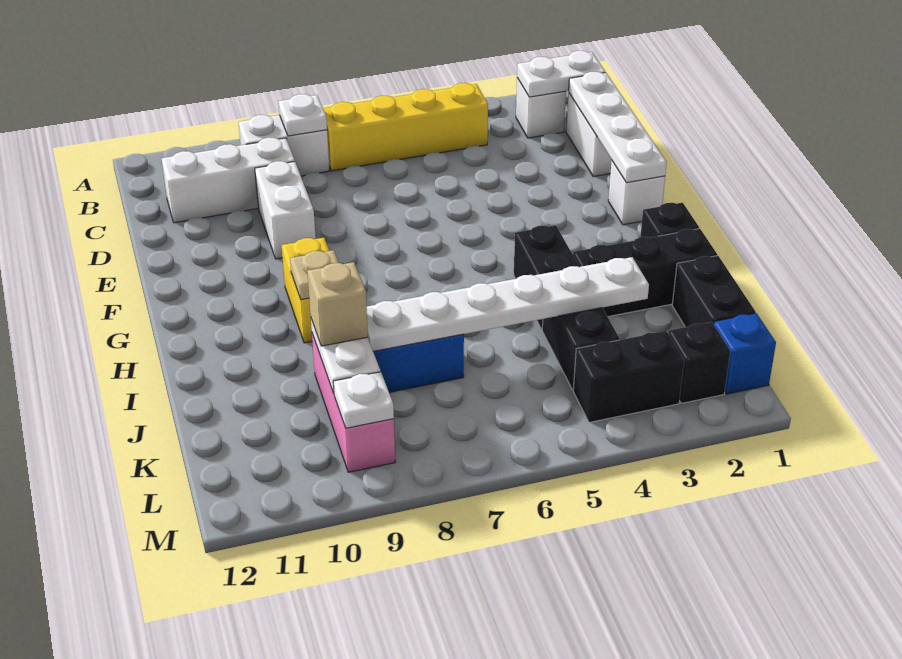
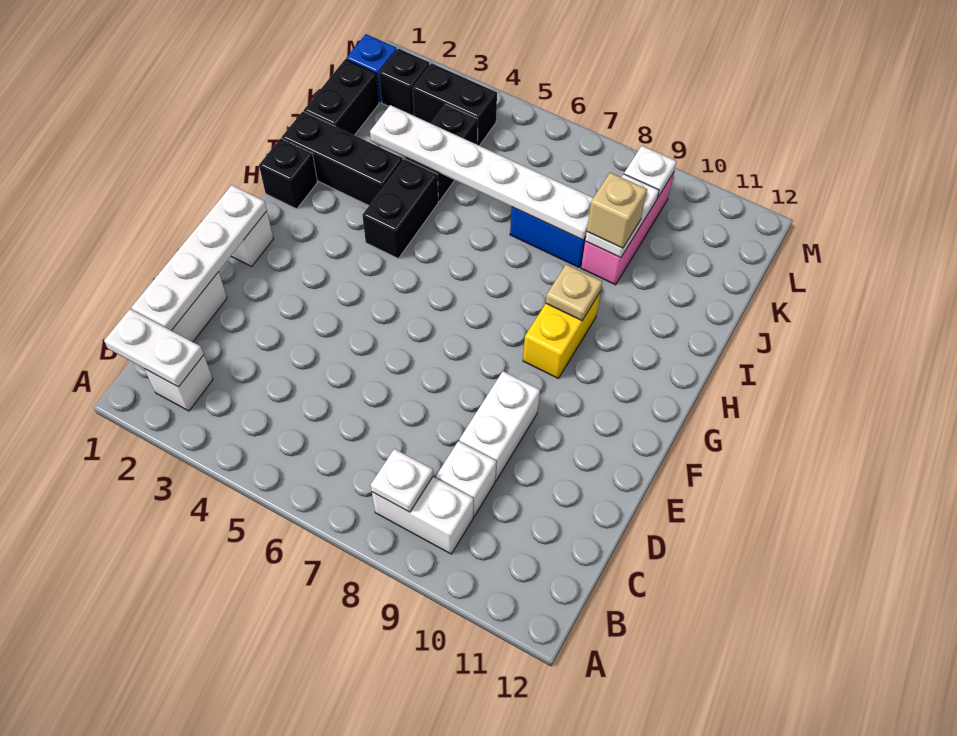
yellow 1x4 brick [323,83,488,171] -> none
white 1x3 brick [161,138,295,223] -> white 1x1 brick [436,441,496,517]

